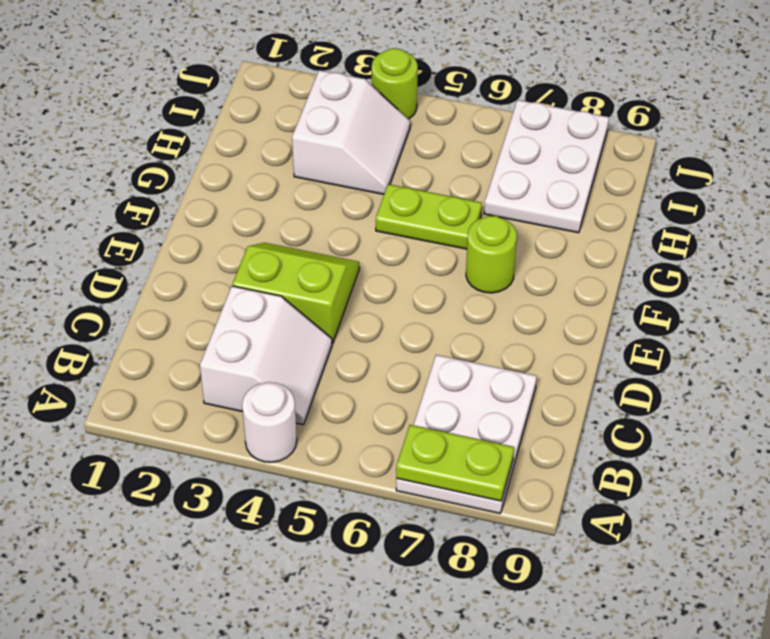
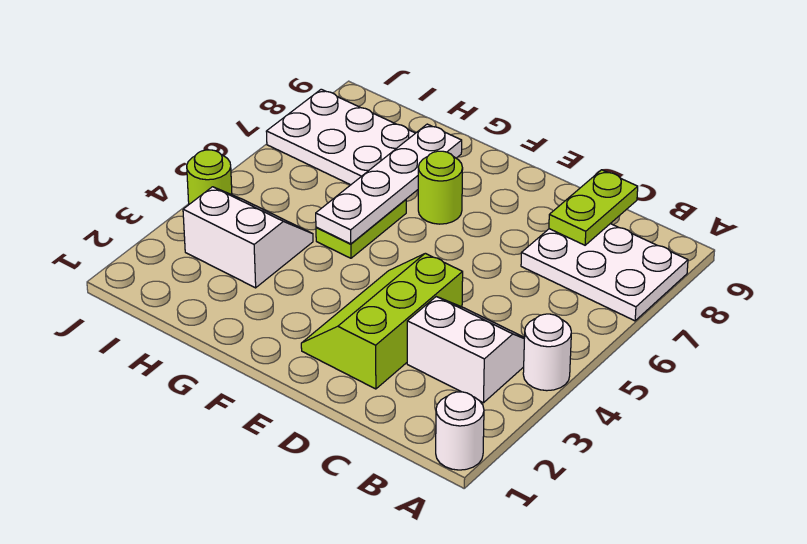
none -> white 1x1 round brick [436,392,484,470]
lime 1x2 plate [396,425,514,501] -> lime 1x2 plate moved to [549,170,638,245]
lime 2x2 slope [232,243,360,344] -> lime 2x3 slope [301,253,463,389]
none -> white 1x4 plate [316,124,462,244]

